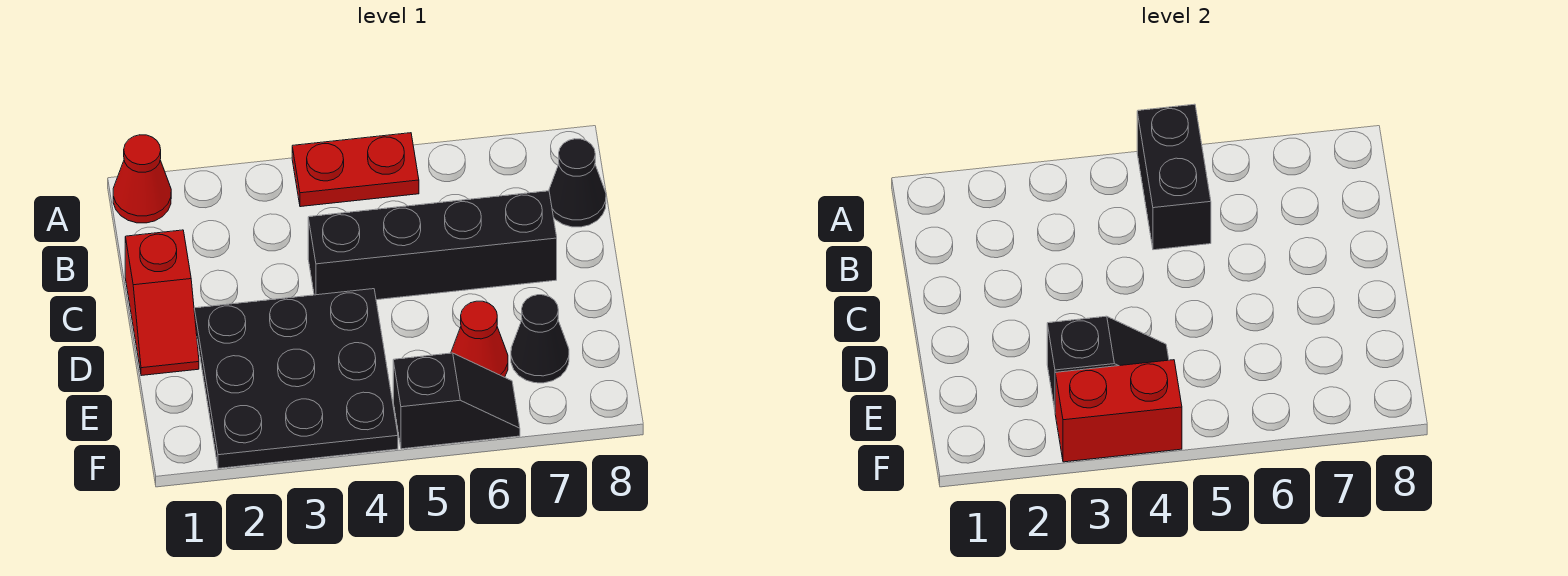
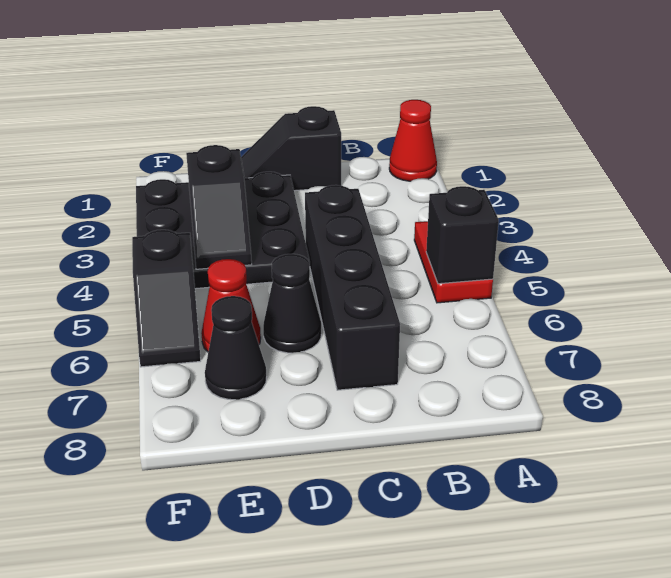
black 1x2 brick [1137,104,1211,250] -> black 1x1 brick [426,186,499,284]
black 1x1 cone [549,139,606,227] -> black 1x1 cone moved to [263,254,321,353]
red 1x2 slope [125,230,199,376] -> black 1x2 slope [241,106,341,191]
red 1x2 brick [1055,360,1182,462] -> none

